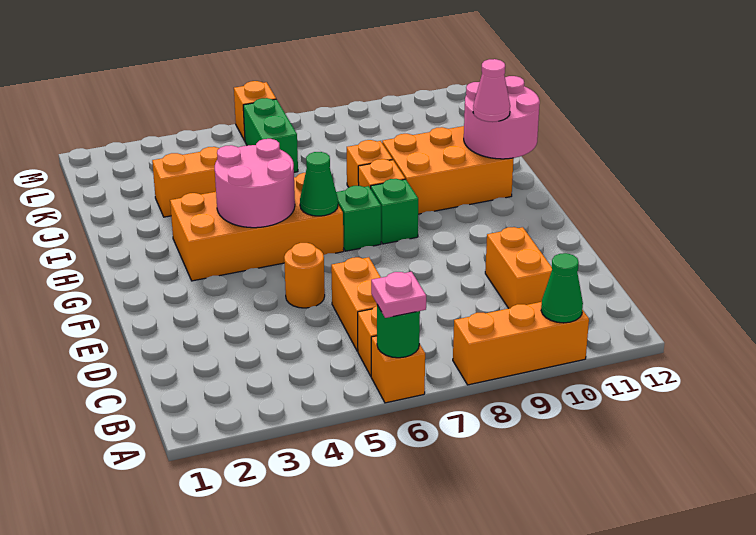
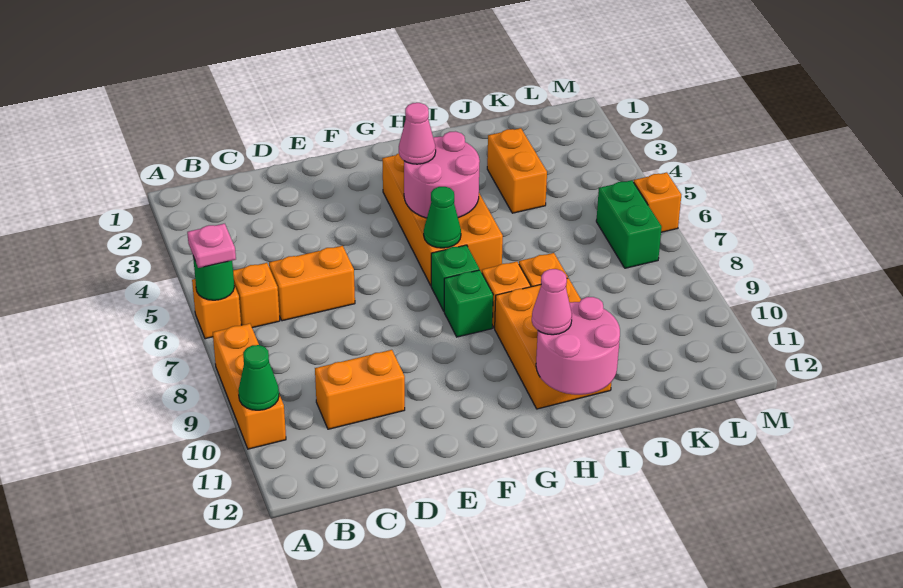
orange 1x1 round brick [284,243,325,308] -> none
none -> pink 1x1 cone [399,103,436,164]
green 1x2 brick [243,98,298,172] -> green 1x2 brick turned to [596,180,662,268]

